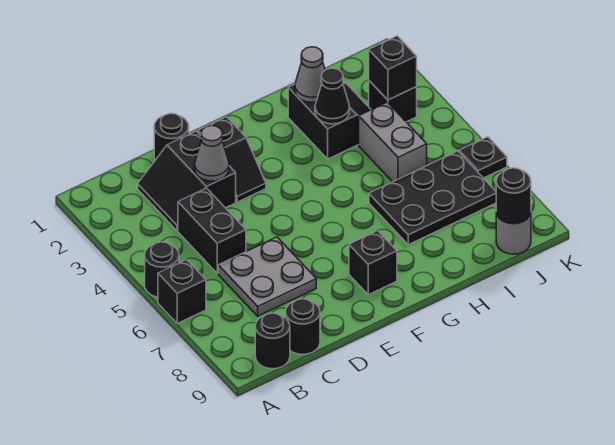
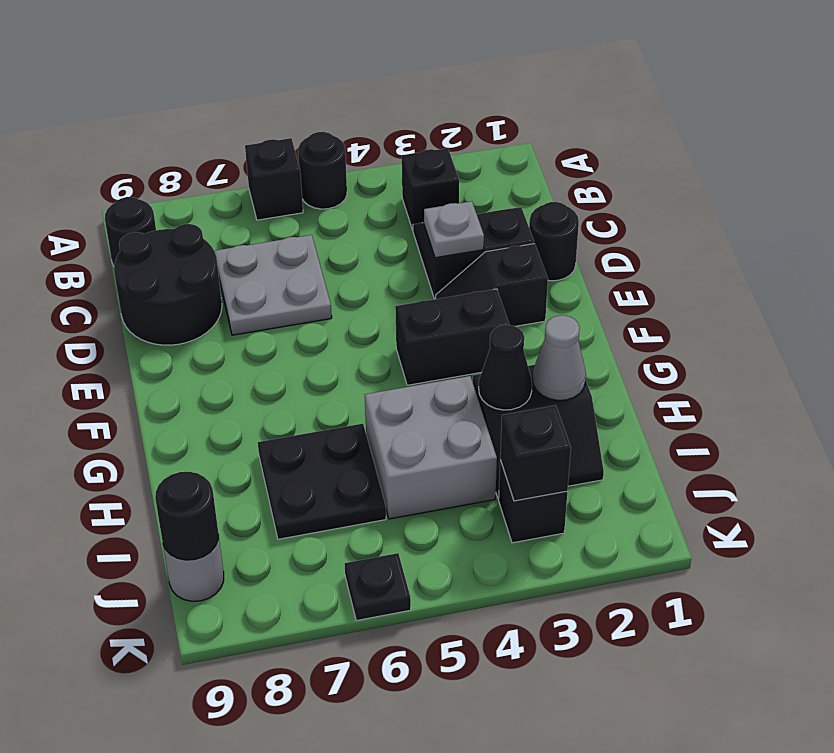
black 1x2 brick [178,188,246,273] -> black 1x2 brick moved to [395,289,509,385]
black 1x1 round brick [286,299,320,354] -> black 2x2 round brick [114,224,222,345]
grey 1x1 cone [195,126,229,181] -> grey 1x1 plate [424,201,484,258]
black 1x1 brick [349,231,397,295] -> black 1x1 brick moved to [402,148,459,230]
black 2x3 plate [369,151,496,245] -> black 2x2 plate [258,424,386,539]
grey 1x2 brick [359,102,427,182] -> grey 2x2 brick [365,376,497,519]

